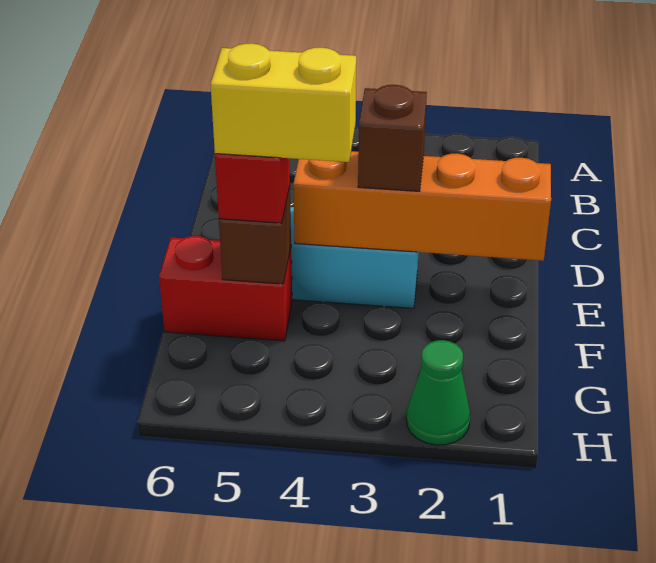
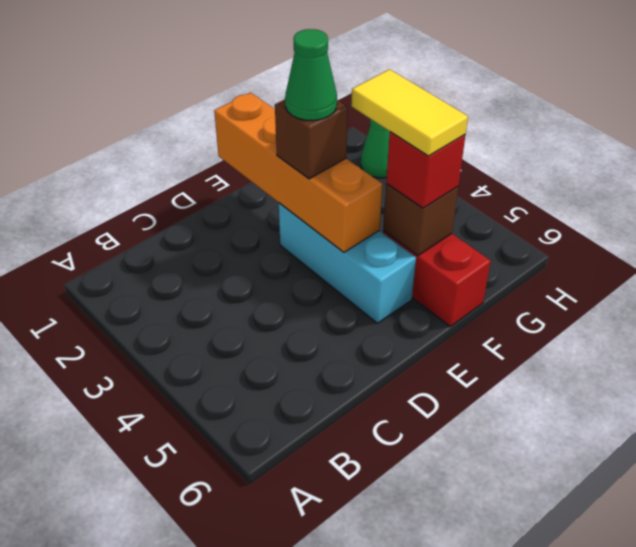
none -> green 1x1 cone [285,29,337,121]
yellow 1x2 brick [211,43,356,162] -> yellow 1x2 tile [351,69,468,156]

